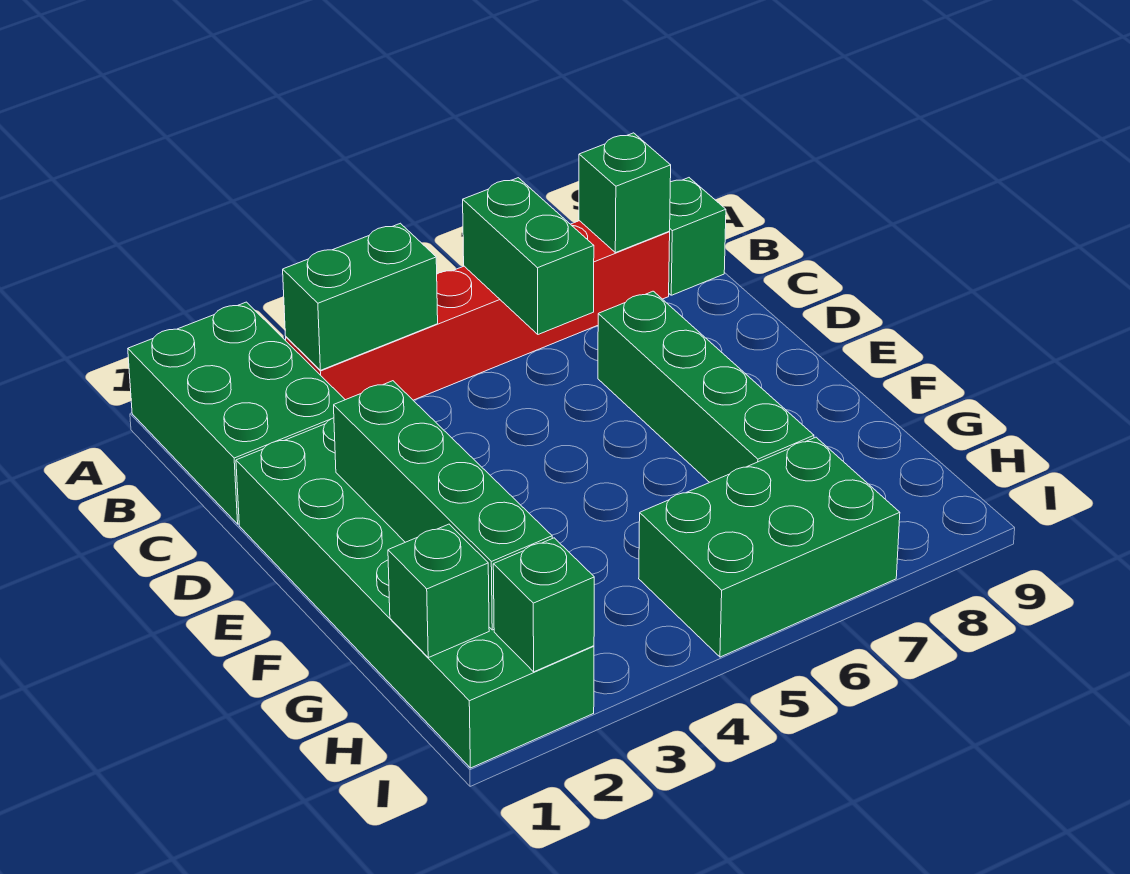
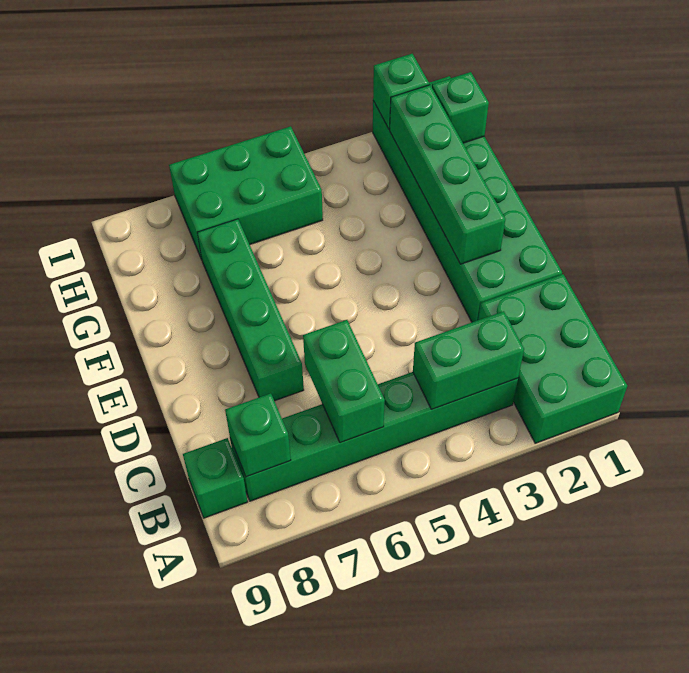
red 1x6 brick [286,221,670,400] -> green 1x6 brick [230,372,518,501]

